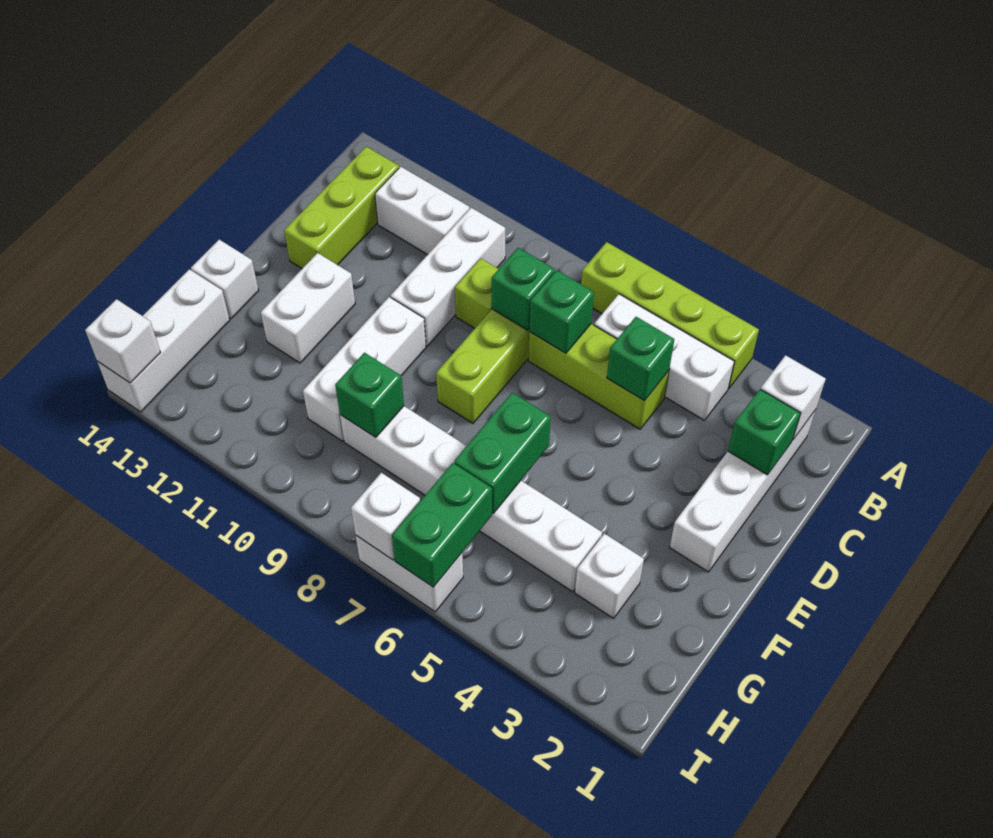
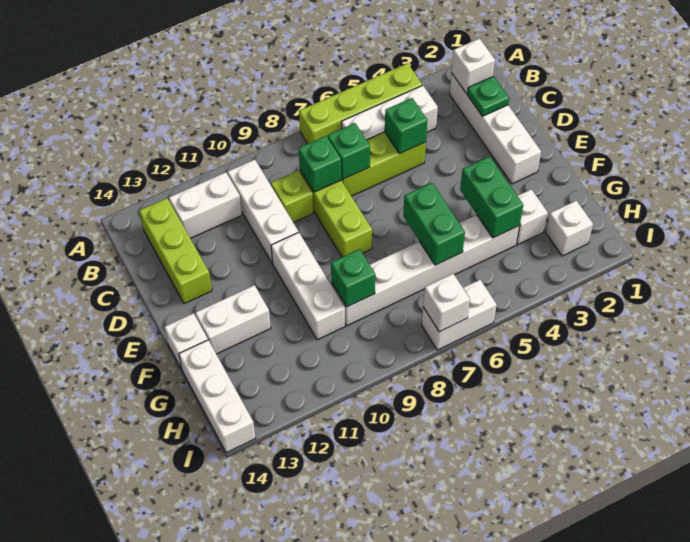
green 1x1 brick [728,389,800,475] -> green 1x1 plate [467,76,509,116]
white 1x2 brick [261,253,355,363] -> white 1x2 brick turned to [195,285,271,354]
green 1x2 brick [392,463,492,587] -> green 1x2 brick moved to [460,156,523,238]
white 1x1 brick [85,299,161,383] -> white 1x1 brick moved to [546,201,593,256]

